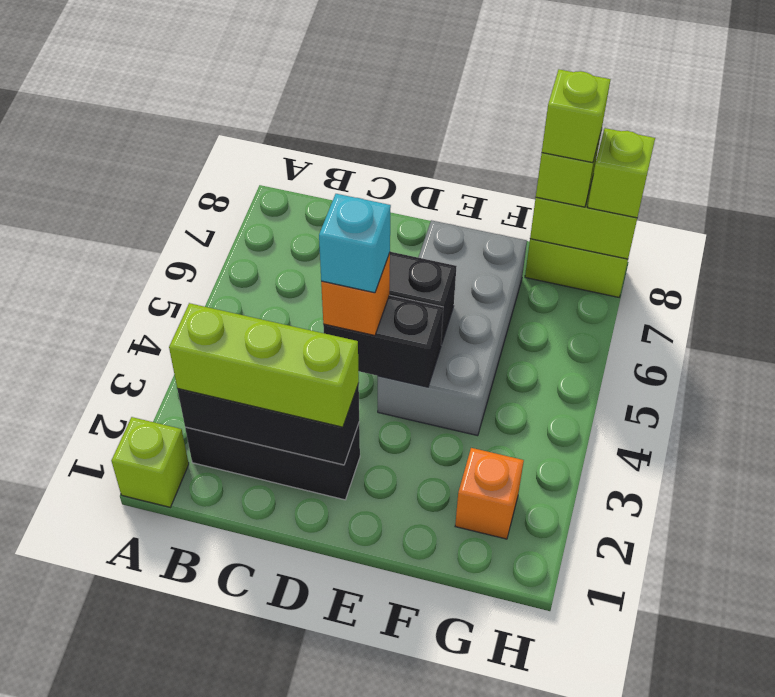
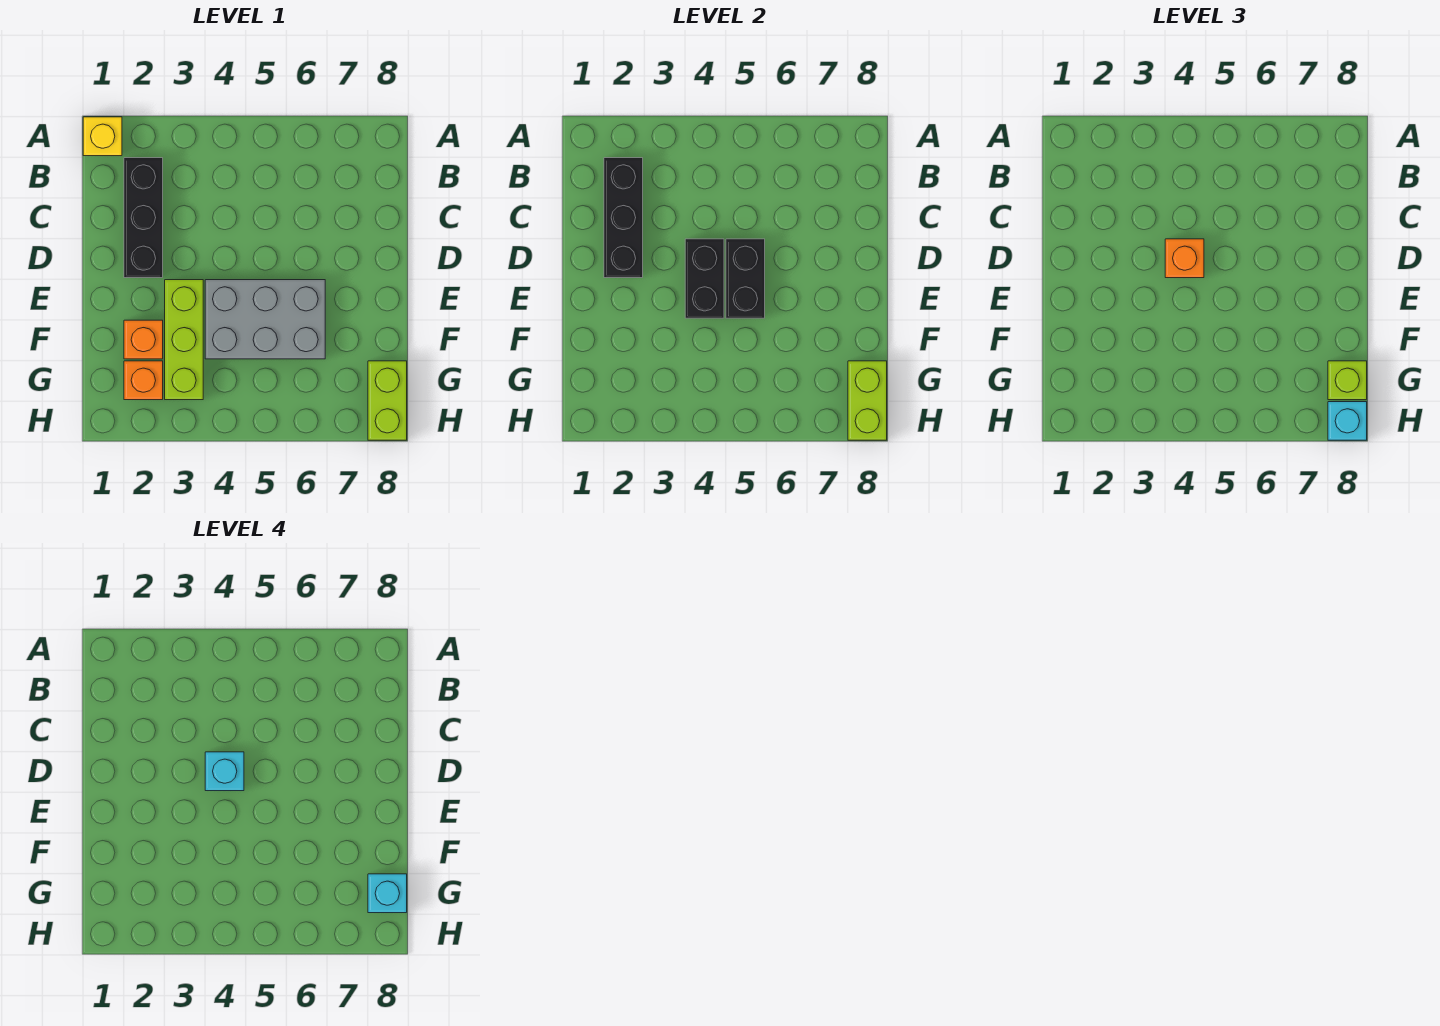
lime 1x1 brick [111,417,189,507] -> yellow 1x1 brick [83,117,122,156]
lime 1x3 brick [169,303,359,427] -> lime 1x3 brick moved to [165,280,203,400]
grey 2x4 brick [378,220,527,436] -> grey 2x3 brick [205,280,325,359]
none -> orange 1x1 brick [124,320,163,359]
lime 1x1 brick [542,69,611,163] -> cyan 1x1 brick [368,874,407,913]
lime 1x1 brick [588,128,655,218] -> cyan 1x1 brick [1328,402,1367,440]

